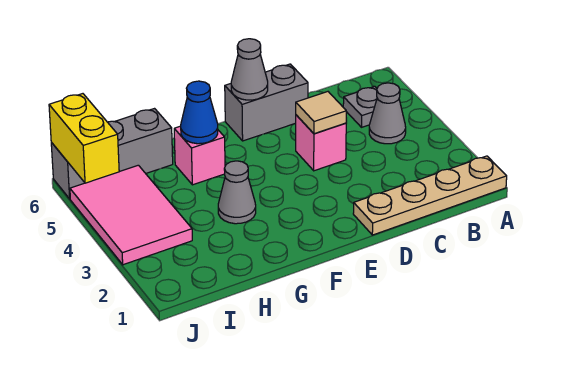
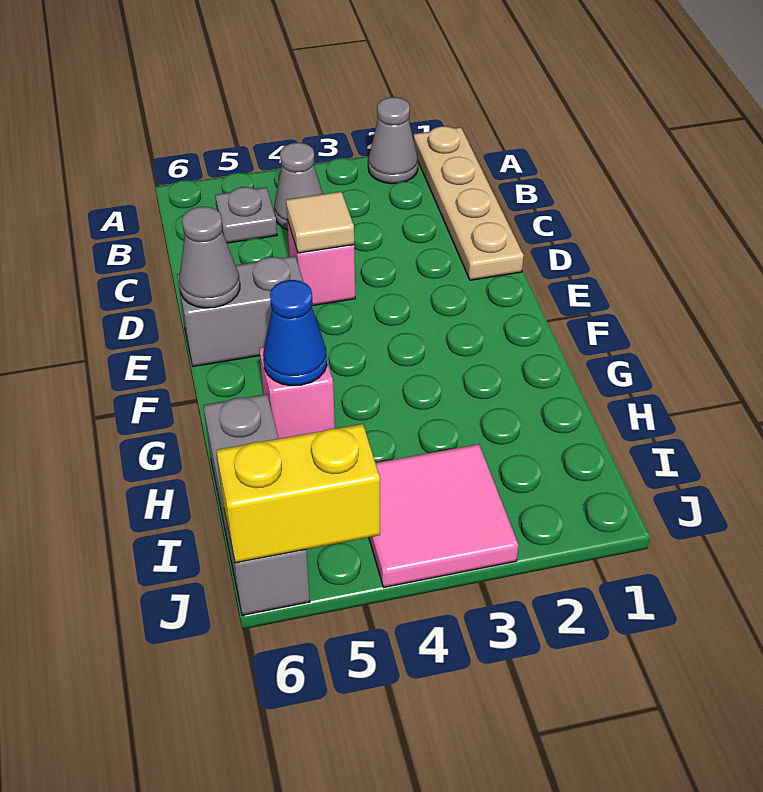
grey 1x2 brick [225,64,308,141] -> grey 1x2 brick turned to [177,256,303,367]
grey 1x1 cone [218,161,256,224] -> grey 1x1 cone moved to [368,97,418,184]
pink 2x3 tile [70,165,192,265] -> pink 2x2 tile [369,444,519,587]

